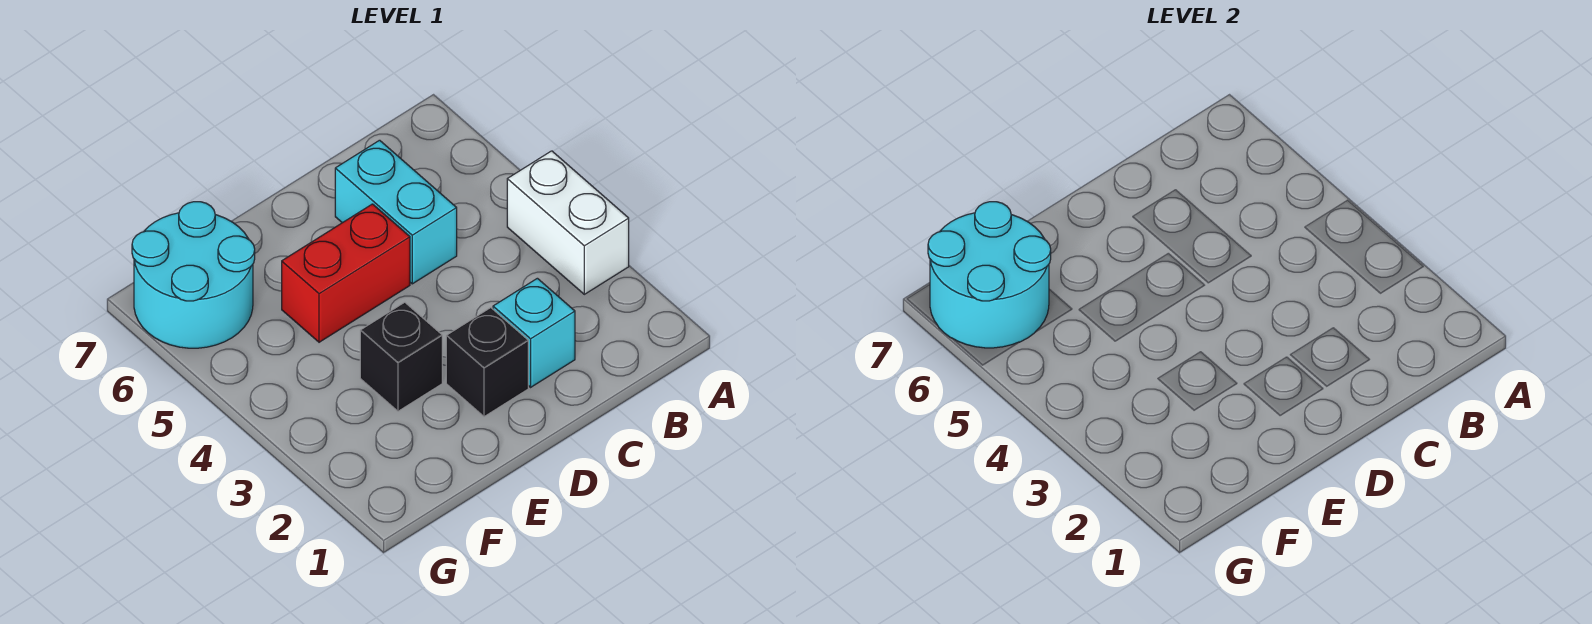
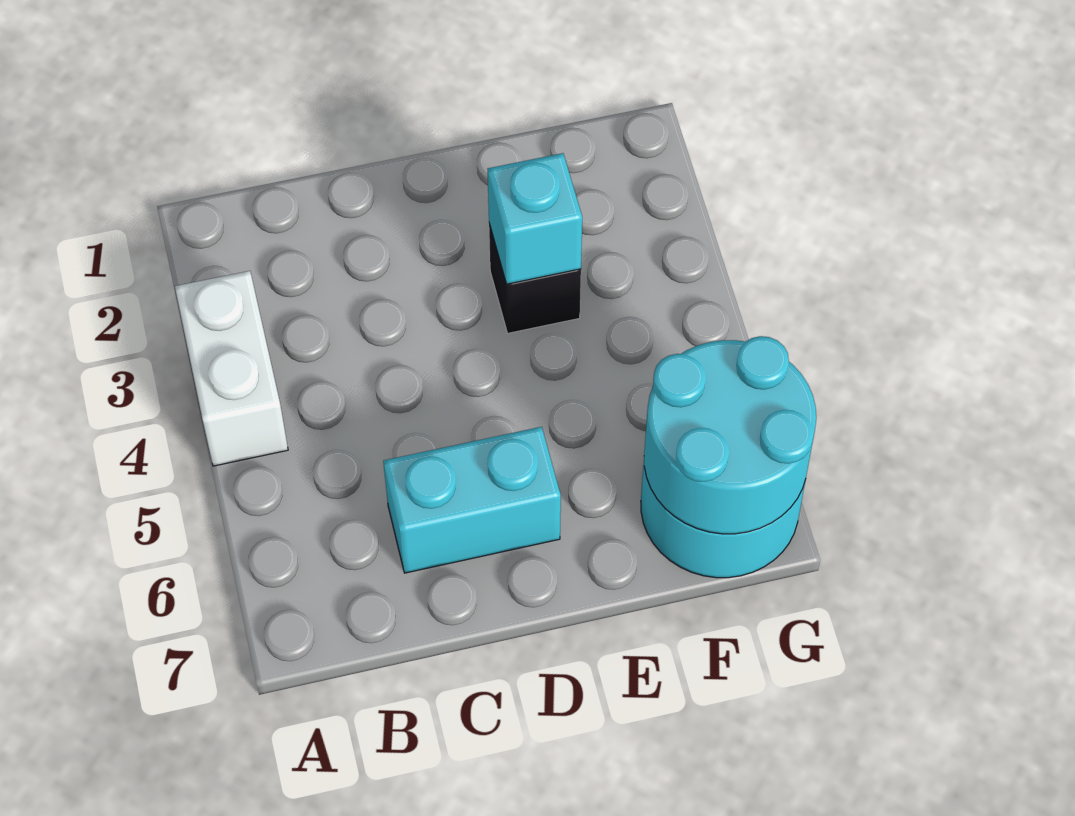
cyan 1x1 brick [493,278,575,387] -> cyan 1x1 brick moved to [488,153,582,284]
cyan 1x2 brick [335,140,457,284] -> cyan 1x2 brick turned to [383,427,561,573]
black 1x1 brick [446,308,528,417] -> none
red 1x2 brick [282,204,410,342] -> none

